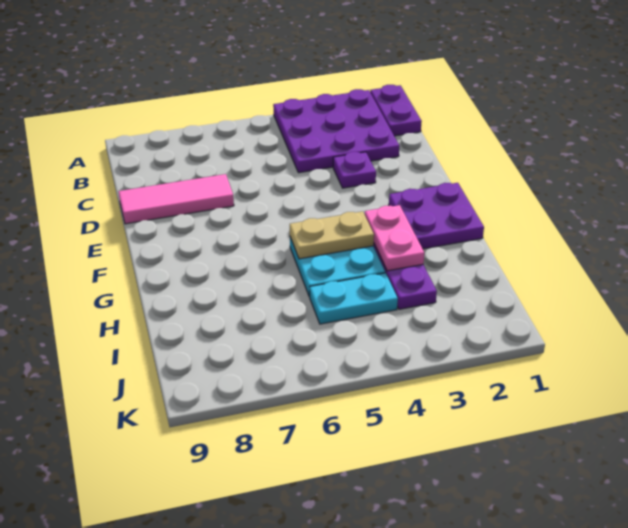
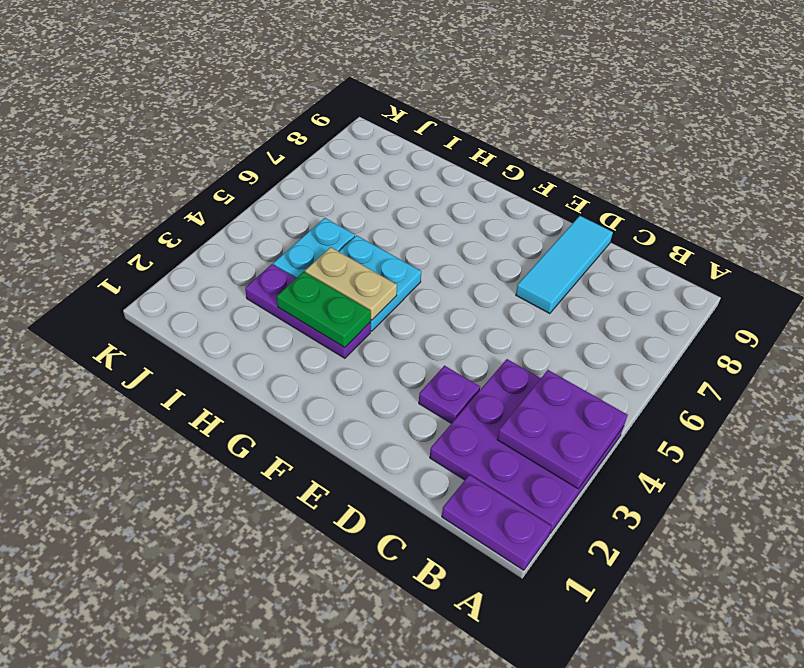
pink 1x3 tile [118,174,234,224] -> cyan 1x3 tile [516,216,613,314]
purple 2x2 plate [389,183,484,249] -> purple 2x2 plate moved to [497,370,628,489]
pink 1x2 plate [365,205,424,271] -> green 1x2 plate [277,272,371,347]
tan 1x2 plate [290,211,374,259] -> tan 1x2 plate turned to [305,247,397,320]

